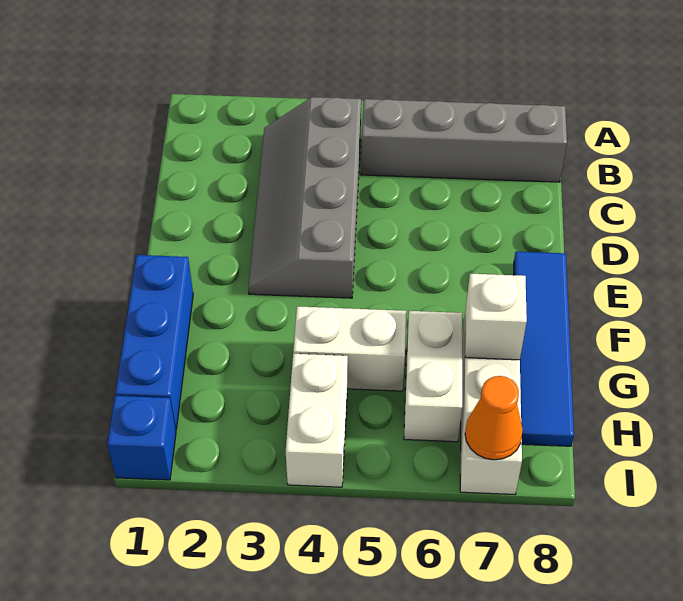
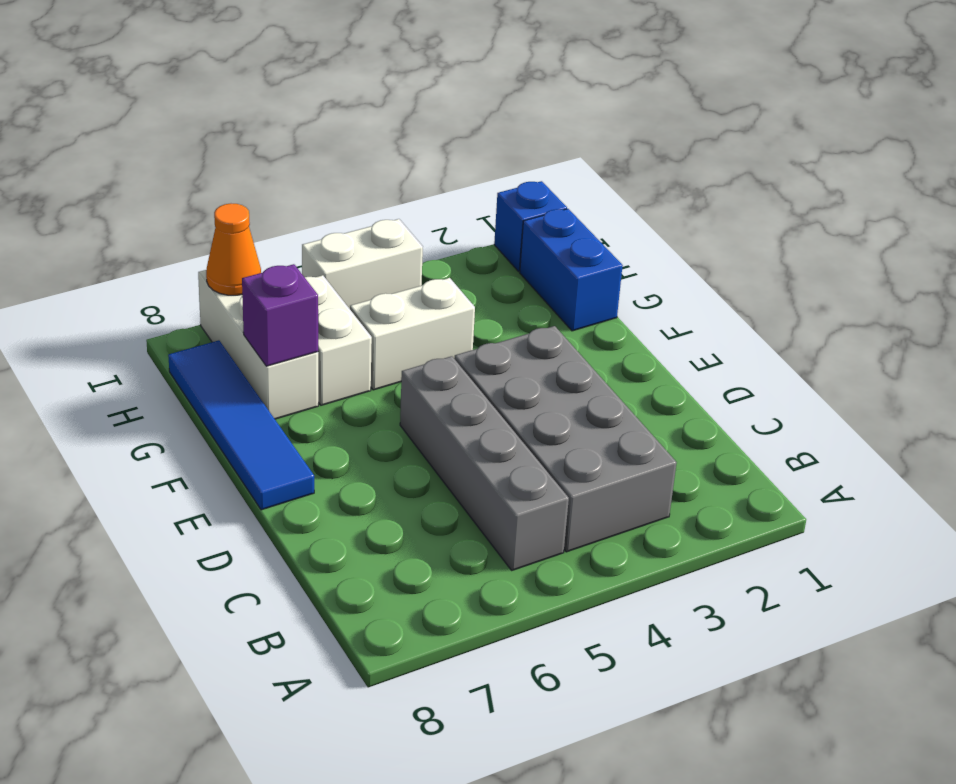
grey 2x4 slope [248,97,361,298] -> grey 2x4 brick [454,326,677,552]
grey 1x4 brick [361,99,567,182] -> grey 1x4 brick turned to [400,356,569,570]
blue 1x3 brick [115,255,193,429] -> blue 1x2 brick [520,209,623,331]
white 1x1 brick [465,274,527,360] -> purple 1x1 brick [242,264,318,366]
white 1x2 brick [286,354,348,487] -> white 1x2 brick turned to [302,219,423,309]

